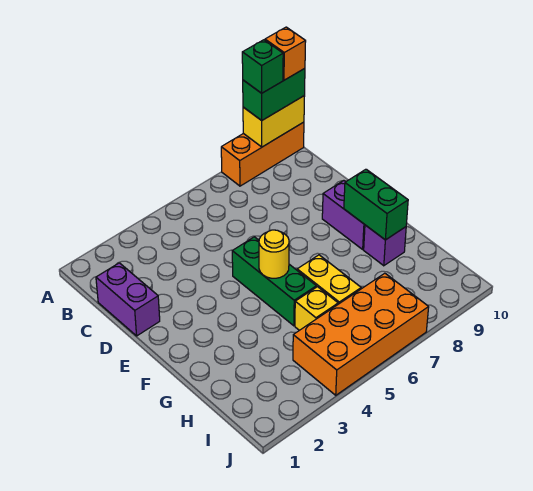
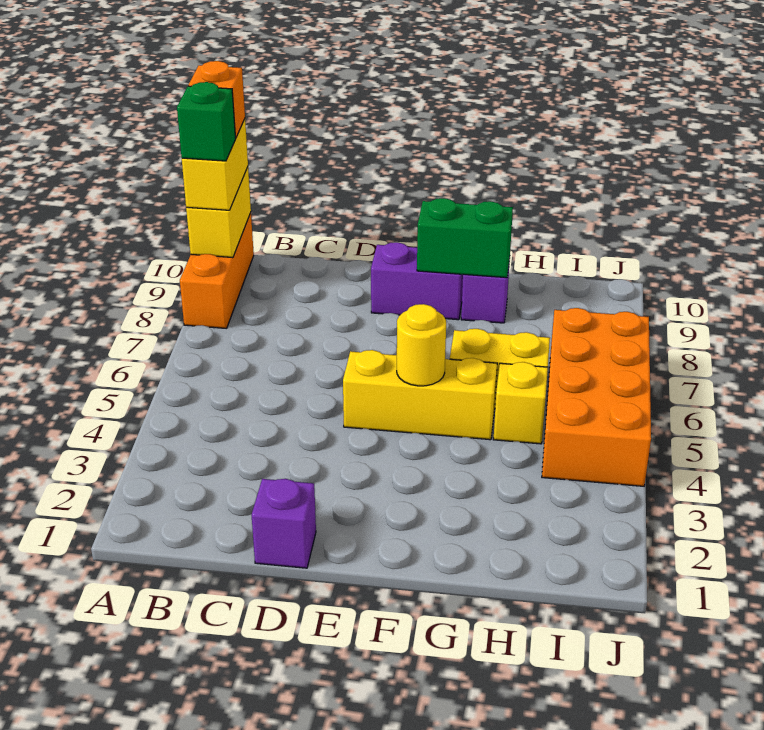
green 1x2 brick [243,69,305,120] -> yellow 1x2 brick [182,119,248,210]
purple 1x2 brick [96,263,160,336] -> purple 1x1 brick [252,479,316,568]
green 1x3 brick [232,237,316,326] -> yellow 1x3 brick [343,350,497,440]

